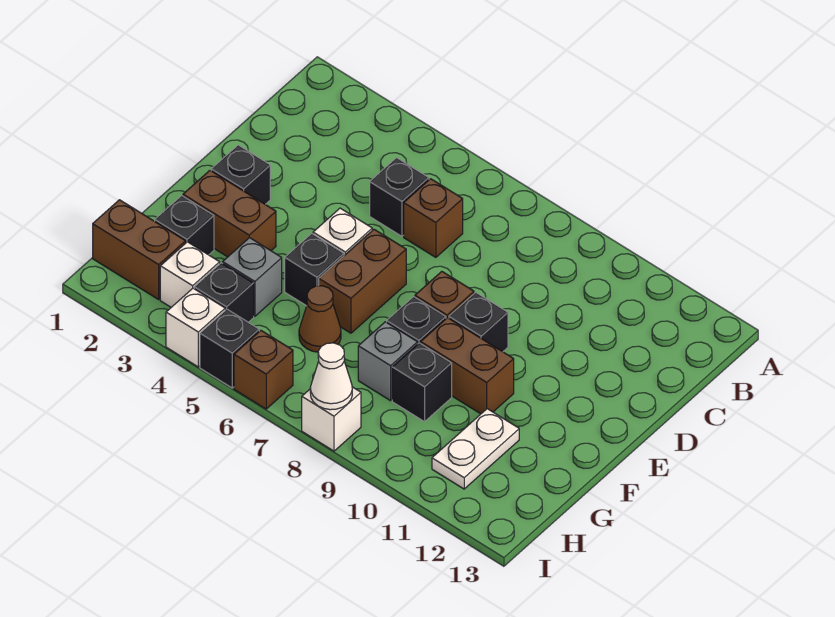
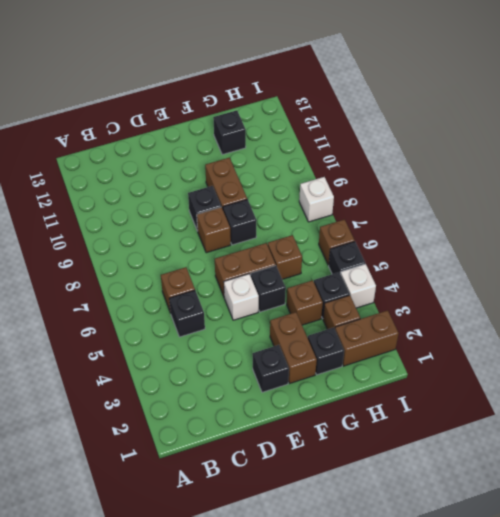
grey 1x1 brick [223,238,282,316] -> brown 1x1 brick [287,280,323,325]
brown 1x1 cone [299,286,341,352] -> brown 1x1 brick [268,235,302,279]
grey 1x1 brick [358,322,418,401] -> none
black 1x1 brick [392,343,452,422] -> black 1x1 brick moved to [213,110,246,155]
white 1x2 plate [432,409,519,489] -> none
brown 1x2 brick [93,200,186,299] -> brown 1x2 brick turned to [335,310,399,366]
white 1x1 brick [160,242,220,307] -> brown 1x1 brick [323,295,360,329]
white 1x1 cone [310,343,352,410] -> none

